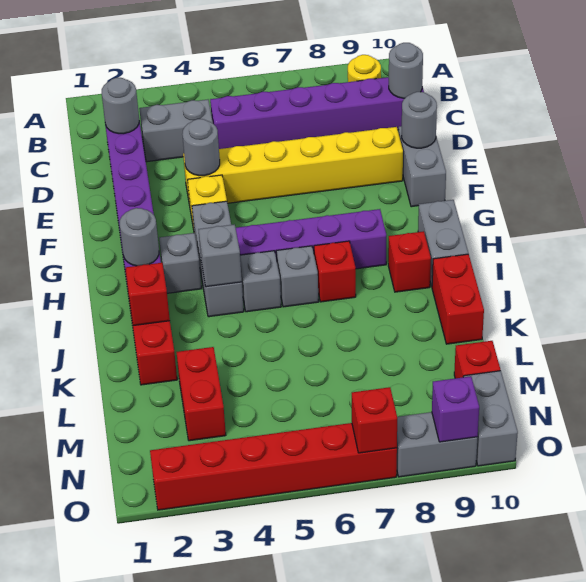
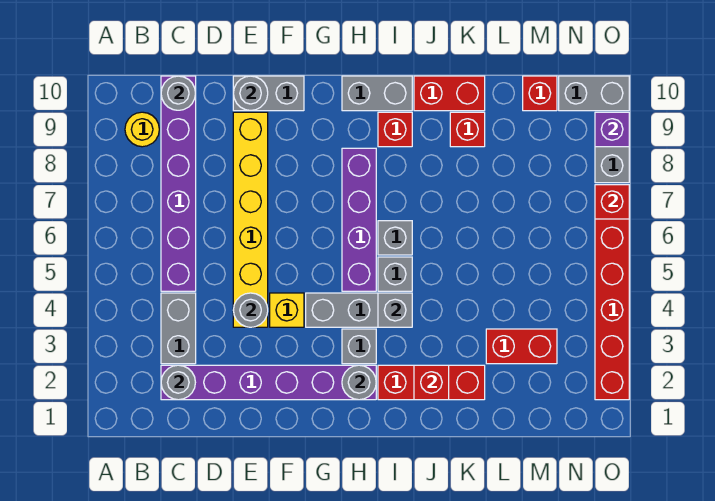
red 1x1 brick [314,241,356,302] -> red 1x1 brick moved to [450,112,485,147]

